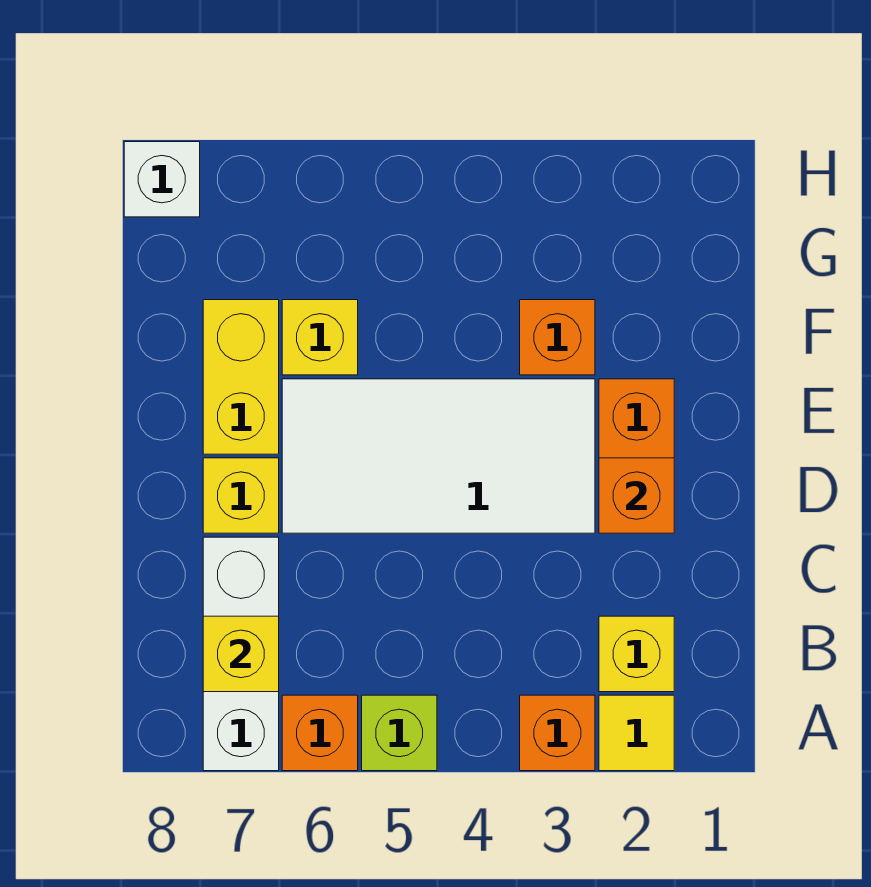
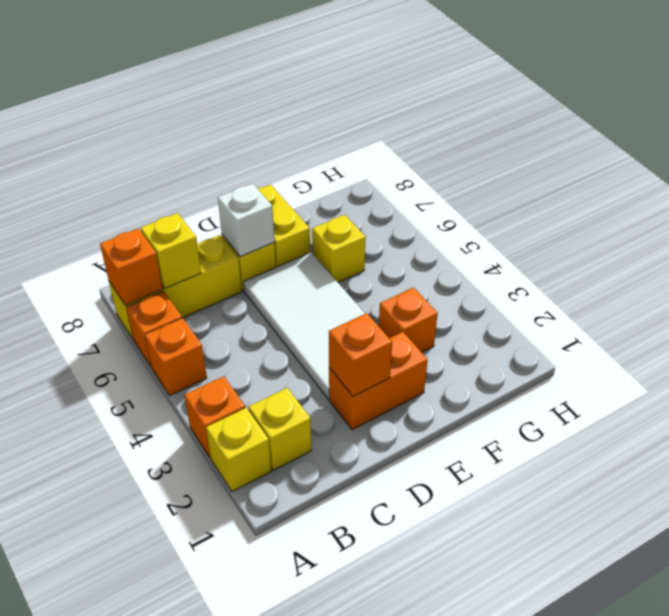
yellow 1x1 tile [599,695,674,771] -> yellow 1x1 brick [206,408,271,492]
lime 1x1 brick [362,695,437,771] -> orange 1x1 brick [145,318,207,396]
white 1x3 brick [203,537,279,771] -> yellow 1x3 brick [109,235,242,339]
none -> orange 1x1 brick [100,229,163,305]
yellow 1x2 brick [203,300,279,454] -> yellow 1x2 brick turned to [257,185,310,267]
white 1x1 brick [124,142,200,217] -> white 1x1 brick moved to [218,183,275,257]

